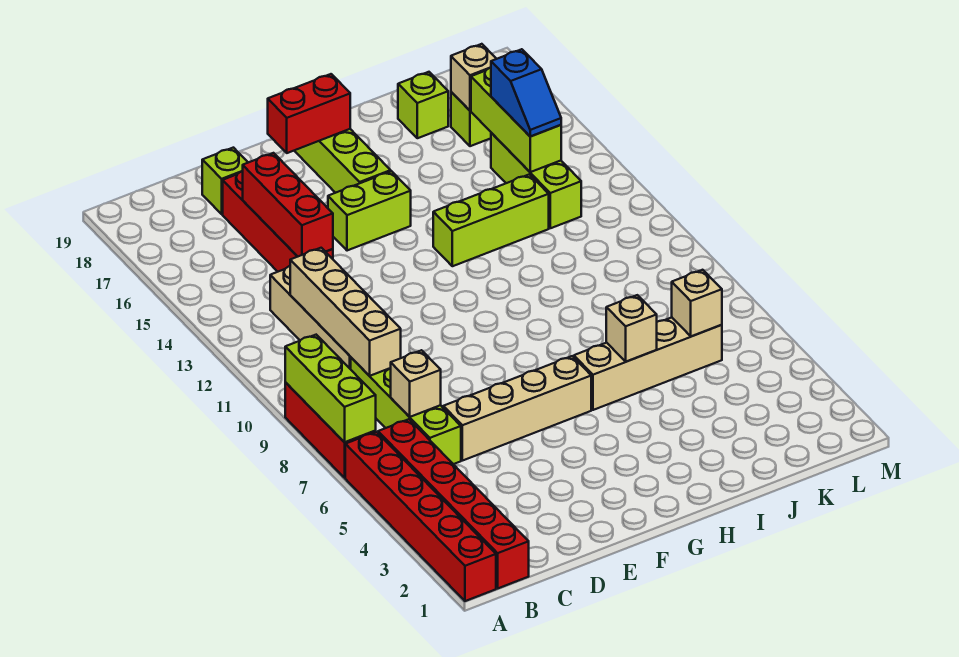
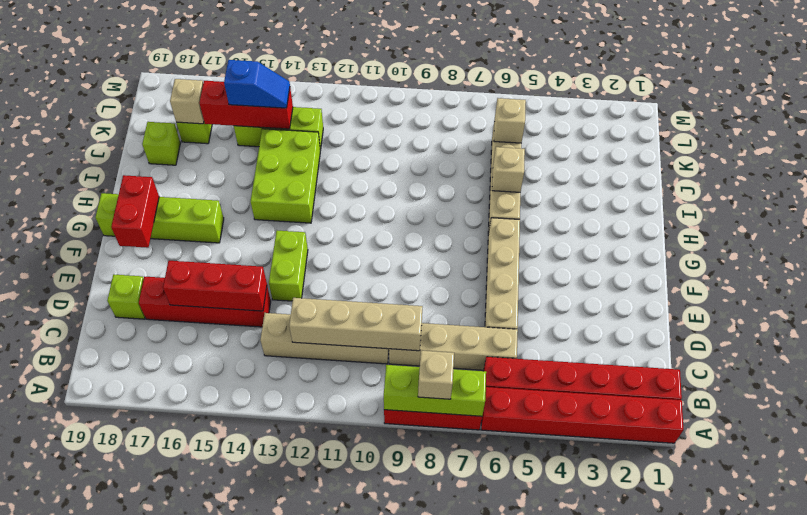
lime 1x4 brick [351,358,461,464] -> tan 1x4 brick [389,323,518,370]
tan 1x1 brick [391,350,441,417] -> tan 1x1 brick moved to [418,350,454,399]
lime 1x2 brick [328,171,411,251] -> lime 1x2 brick moved to [269,230,308,301]
lime 1x3 brick [433,174,549,266] -> lime 2x3 brick [251,129,320,223]
lime 1x3 brick [471,67,561,172] -> red 1x3 brick [200,81,293,129]

